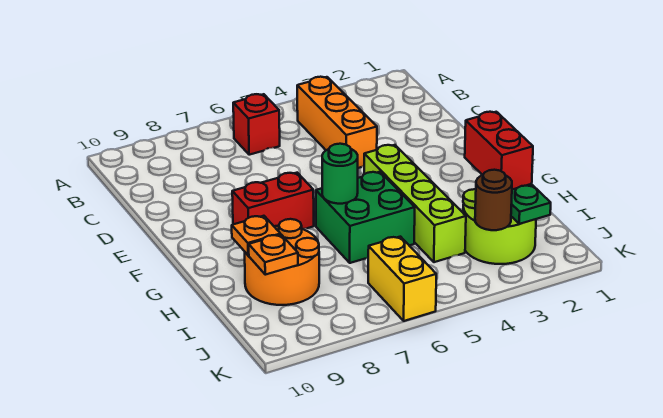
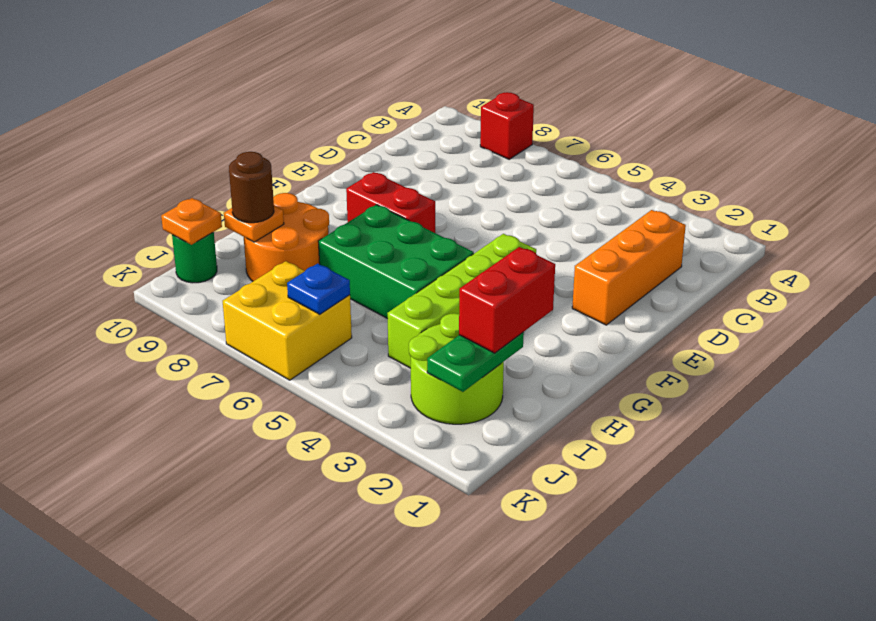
orange 1x3 brick [297,77,377,168] -> orange 1x3 brick moved to [572,210,686,325]
red 1x1 brick [233,94,280,155] -> red 1x1 brick moved to [480,92,534,159]
green 2x2 brick [316,172,415,263] -> green 2x3 brick [318,205,474,319]
green 1x1 round brick [322,144,358,204] -> green 1x1 round brick moved to [172,232,217,283]
orange 1x1 plate [232,216,281,255] -> orange 1x1 plate moved to [161,198,222,245]
brown 1x1 round brick [475,170,512,230] -> brown 1x1 round brick moved to [229,152,274,223]
yellow 1x2 brick [368,237,436,321] -> yellow 2x2 brick [223,261,352,380]
none -> blue 1x1 plate [287,263,350,314]

